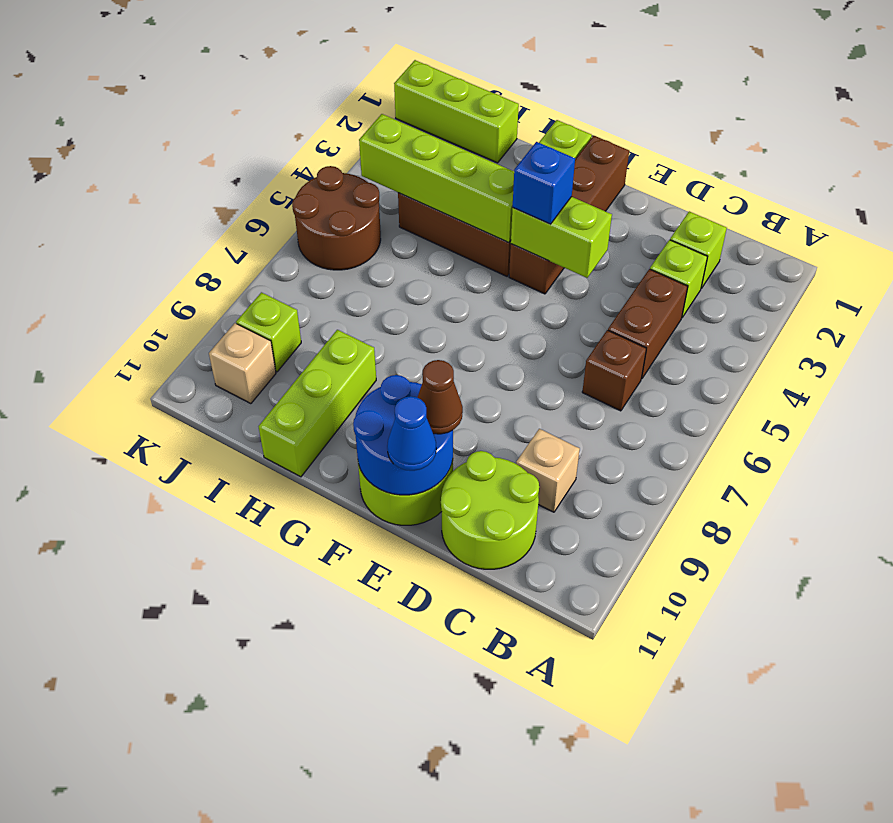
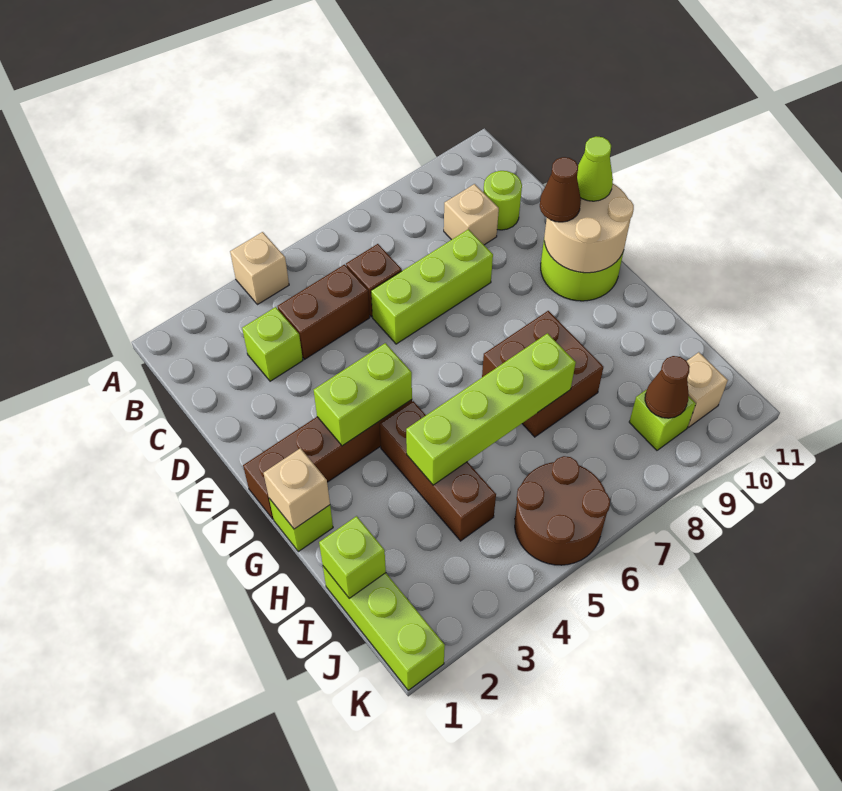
none -> tan 1x1 brick [230,232,289,305]
lime 1x1 brick [670,211,727,289] -> lime 1x1 brick moved to [319,516,386,598]
lime 2x2 round brick [441,451,539,569] -> lime 1x1 round brick [483,171,522,230]
lime 1x2 brick [511,197,612,278] -> lime 1x2 brick turned to [314,343,412,446]
blue 2x2 round brick [353,375,453,495] -> tan 2x2 round brick [544,184,634,273]
blue 1x1 cone [387,396,436,471] -> lime 1x1 cone [577,136,613,201]
blue 1x1 brick [513,142,575,224] -> none
none -> tan 1x1 brick [263,448,330,529]
lime 1x4 brick [359,114,514,243] -> lime 1x4 brick turned to [406,333,576,485]
none -> brown 2x2 brick [482,311,603,437]
lime 1x3 brick [259,330,376,477] -> lime 1x3 brick moved to [371,229,493,344]
none -> brown 1x1 cone [645,356,690,418]

